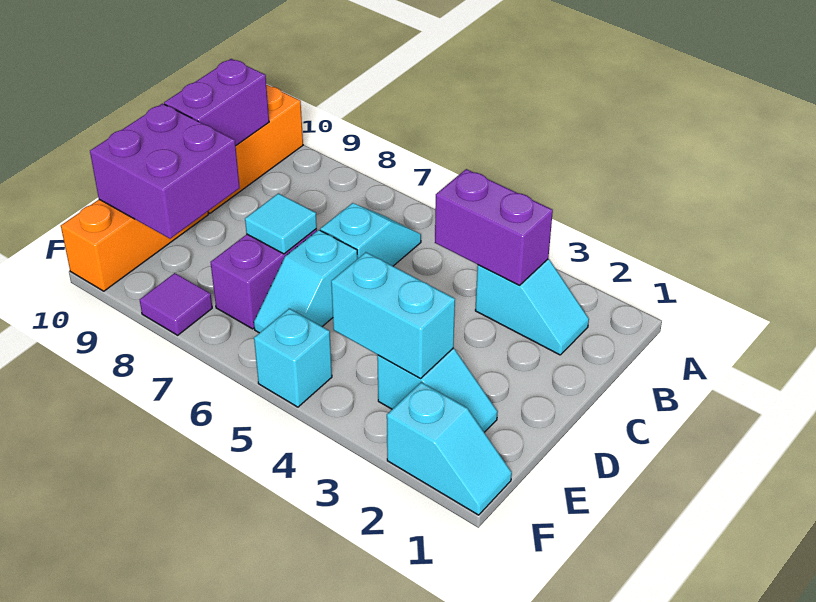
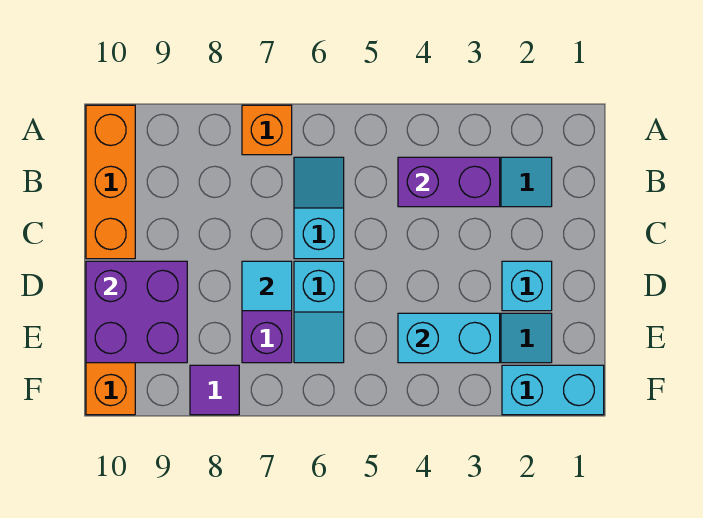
none -> orange 1x1 brick [242,105,292,155]
purple 1x2 brick [164,59,269,145] -> none
cyan 1x2 slope [387,382,512,515] -> cyan 1x2 brick [502,365,604,415]
cyan 1x1 brick [254,309,332,407] -> cyan 1x1 brick moved to [502,261,552,311]

